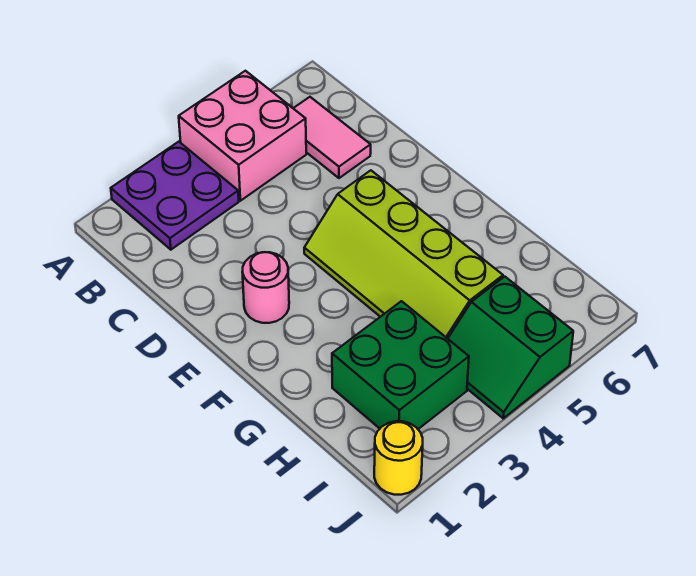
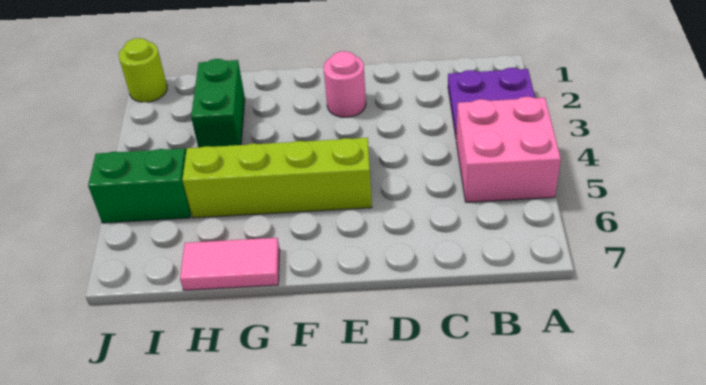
pink 1x2 tile [293,97,371,178] -> pink 1x2 tile moved to [180,238,280,290]
green 2x2 brick [332,301,469,429] -> green 1x2 brick [191,59,245,148]
yellow 1x1 round brick [374,421,423,495] -> lime 1x1 round brick [119,38,167,102]

